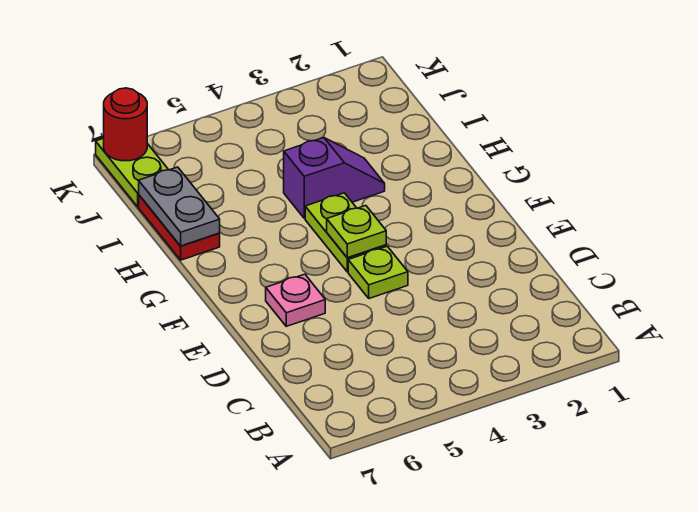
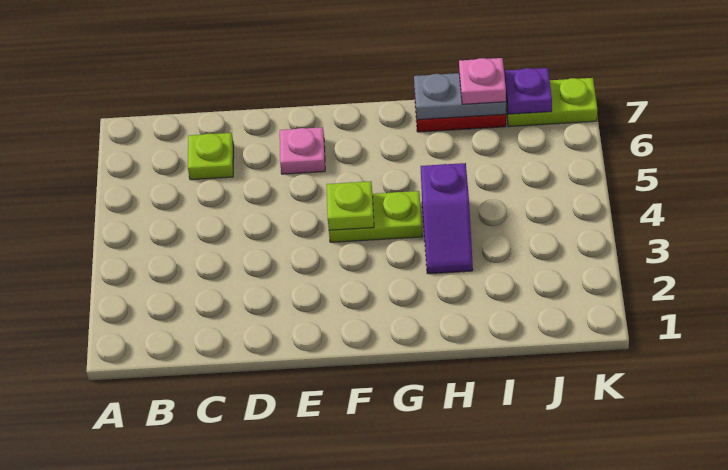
lime 1x1 plate [348,246,408,298] -> lime 1x1 plate moved to [188,133,234,180]
none -> pink 1x1 plate [459,58,506,104]
none -> purple 1x1 plate [505,68,552,114]
red 1x1 round brick [104,88,147,161] -> none

